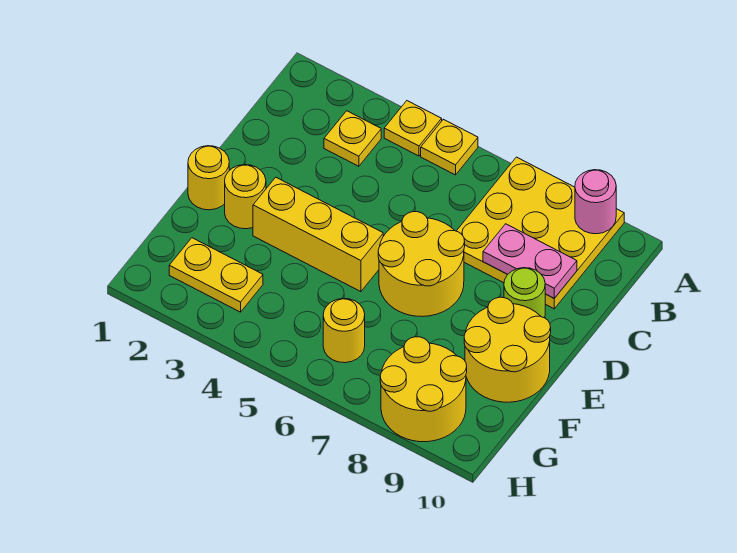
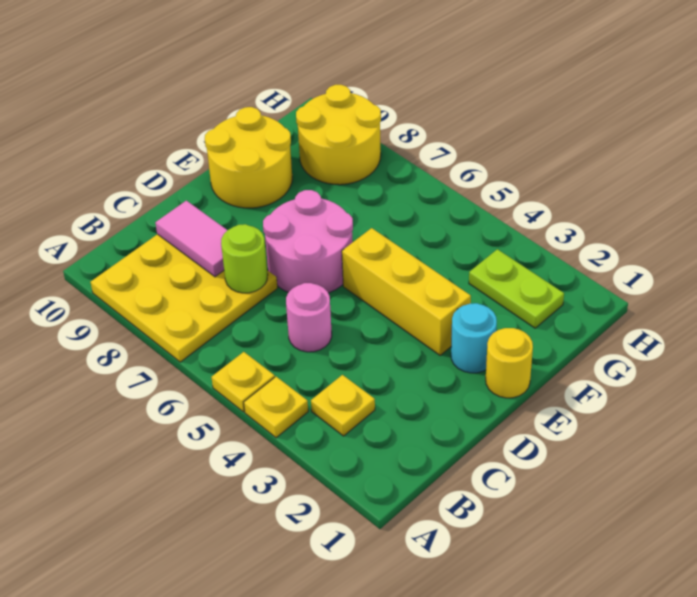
pink 1x1 round brick [575,170,616,234] -> pink 1x1 round brick moved to [286,283,332,352]
pink 1x2 plate [483,224,577,298] -> pink 1x2 tile [155,201,227,277]
yellow 2x2 round brick [378,212,465,317] -> pink 2x2 round brick [263,190,353,293]
lime 1x1 round brick [504,268,545,318] -> lime 1x1 round brick moved to [221,224,268,293]
yellow 1x1 round brick [225,165,266,229] -> cyan 1x1 round brick [451,303,497,373]
yellow 1x2 plate [169,238,263,312] -> lime 1x2 plate [469,249,564,328]
yellow 1x1 round brick [323,299,365,363] -> none

